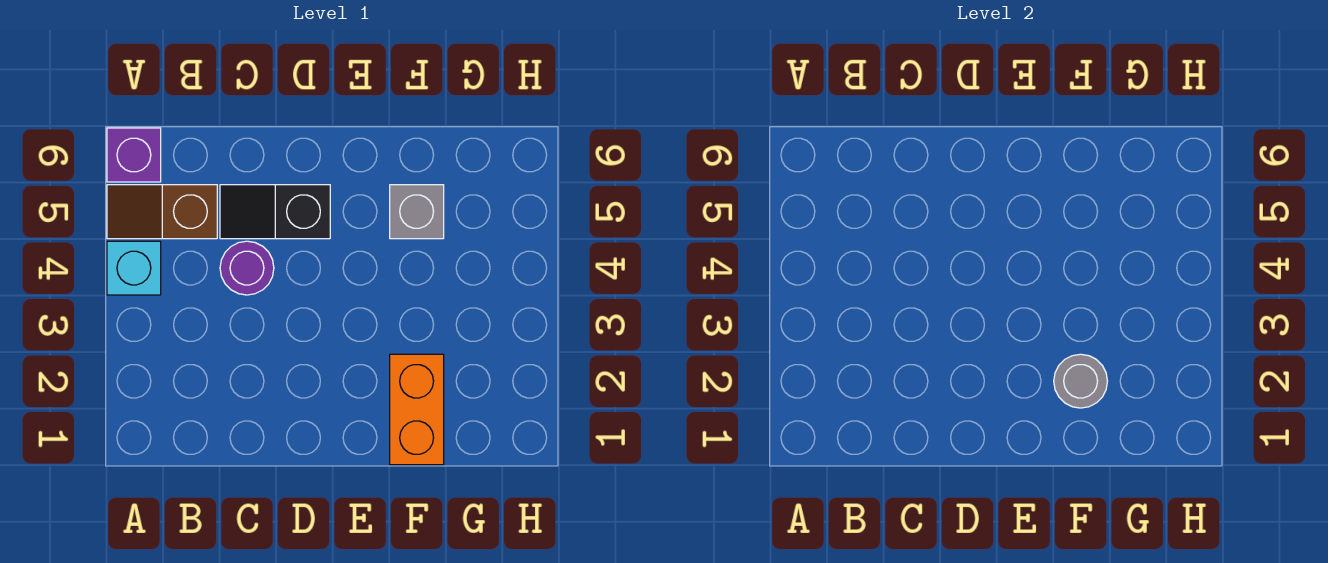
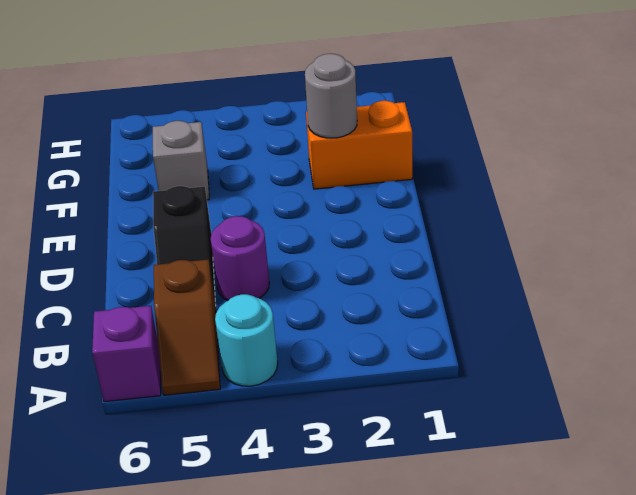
cyan 1x1 brick [107,241,161,295] -> cyan 1x1 round brick [215,294,278,386]

